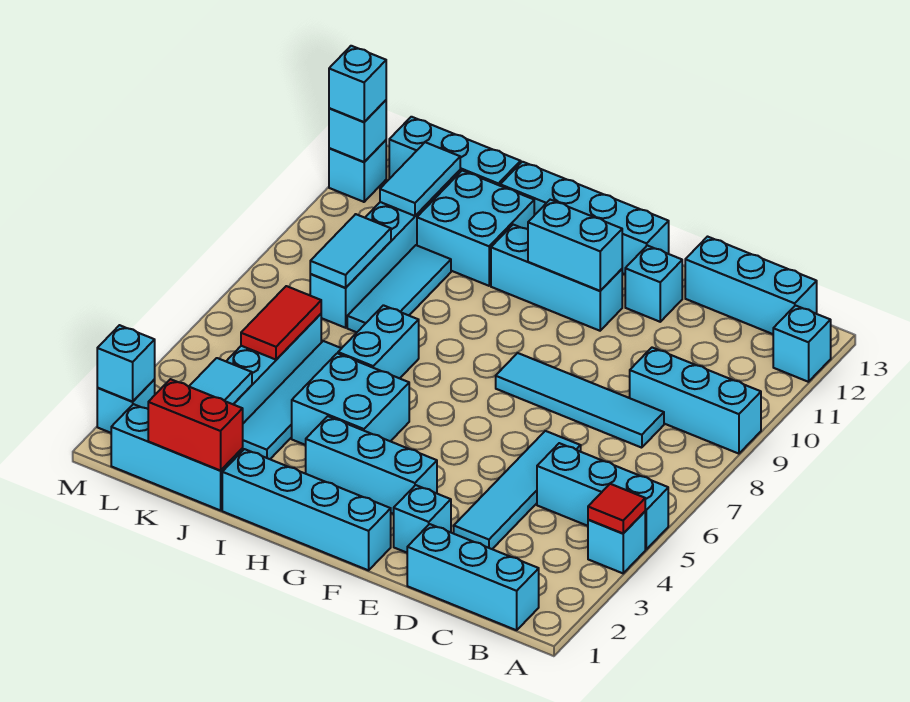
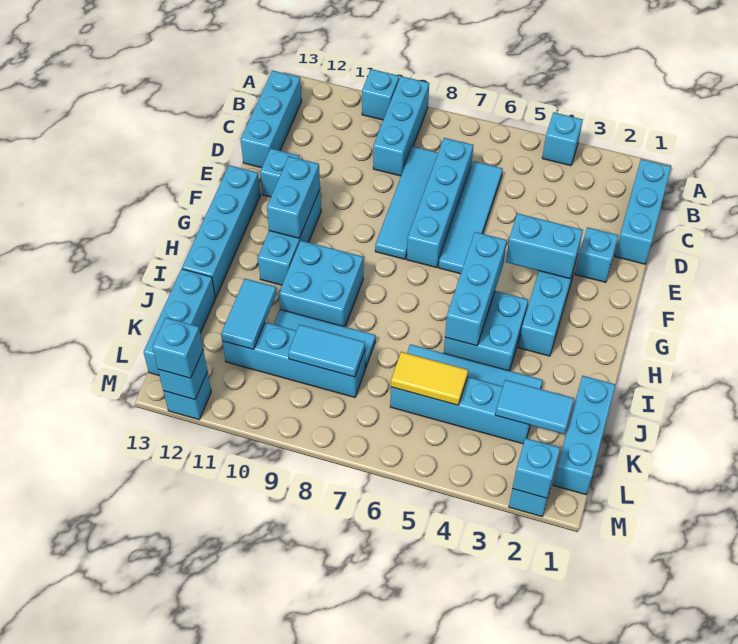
red 1x1 tile [588,484,645,534] -> none
cyan 1x3 brick [537,443,668,549] -> cyan 1x3 brick moved to [445,232,507,346]
cyan 1x1 brick [773,306,831,382] -> cyan 1x1 brick moved to [362,69,399,120]
cyan 1x4 tile [454,431,581,549] -> cyan 1x4 tile turned to [438,161,503,274]
cyan 1x4 brick [222,449,391,570] -> cyan 1x4 brick moved to [407,138,473,268]
cyan 1x2 brick [338,305,419,378] -> cyan 1x2 brick moved to [506,213,583,279]
cyan 2x2 brick [417,171,534,286] -> cyan 2x2 brick moved to [279,241,363,327]
red 1x2 brick [148,379,243,471] -> none
red 1x2 tile [241,286,321,360] -> yellow 1x2 tile [391,352,468,405]
cyan 1x2 tile [380,142,460,216] -> cyan 1x2 tile turned to [221,279,277,349]

